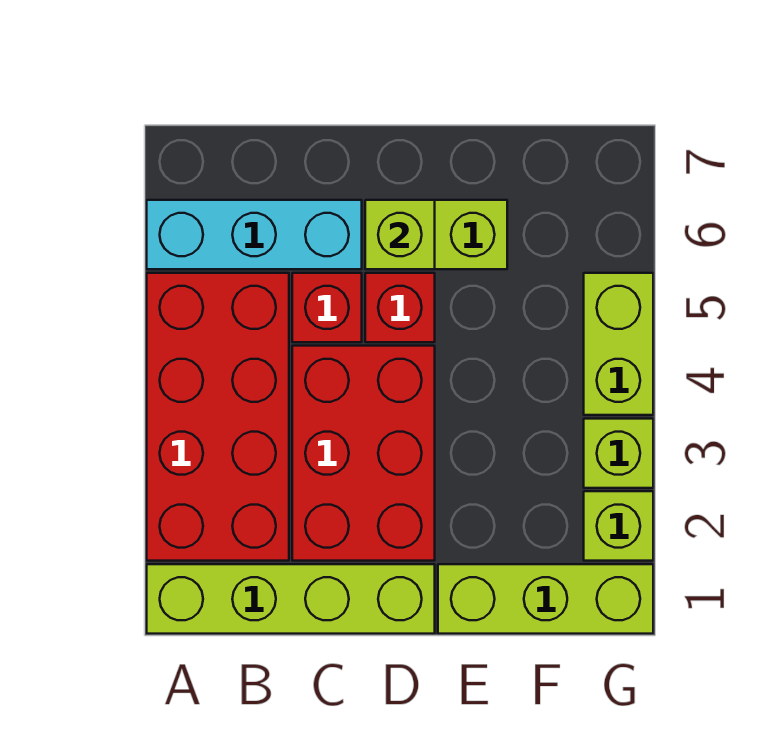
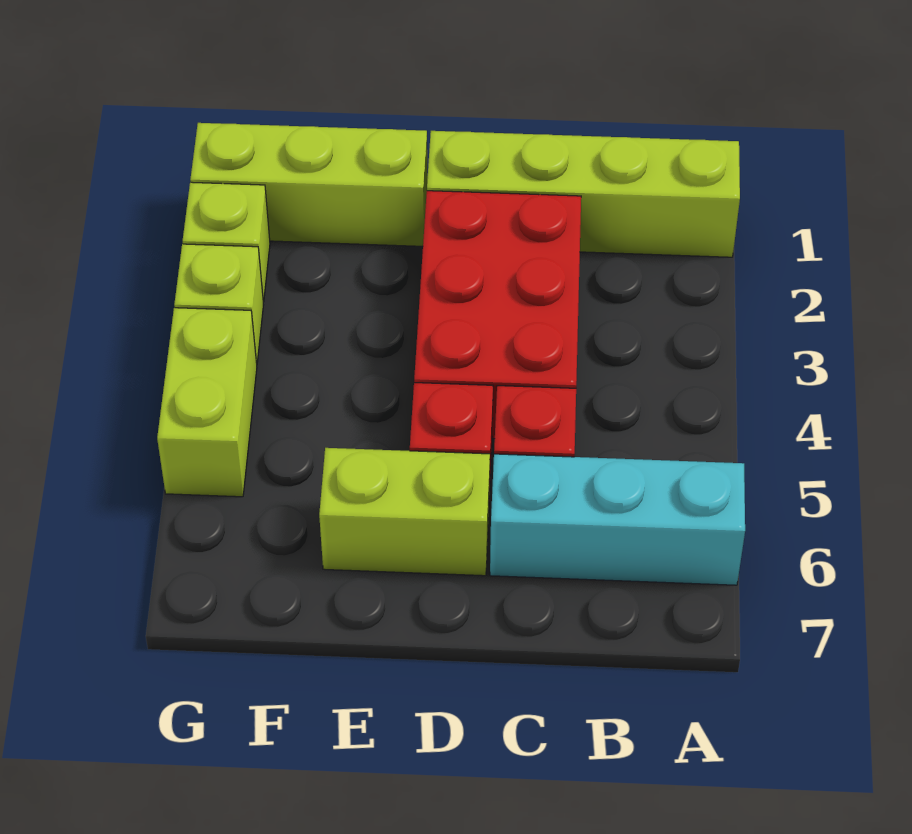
red 2x4 brick [147,273,289,561] -> none
lime 1x1 brick [365,200,435,269] -> none

